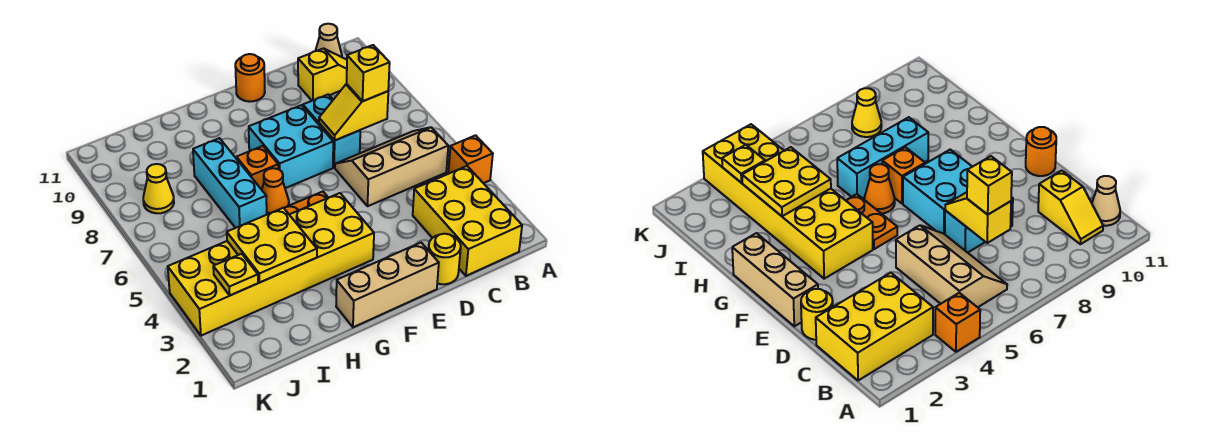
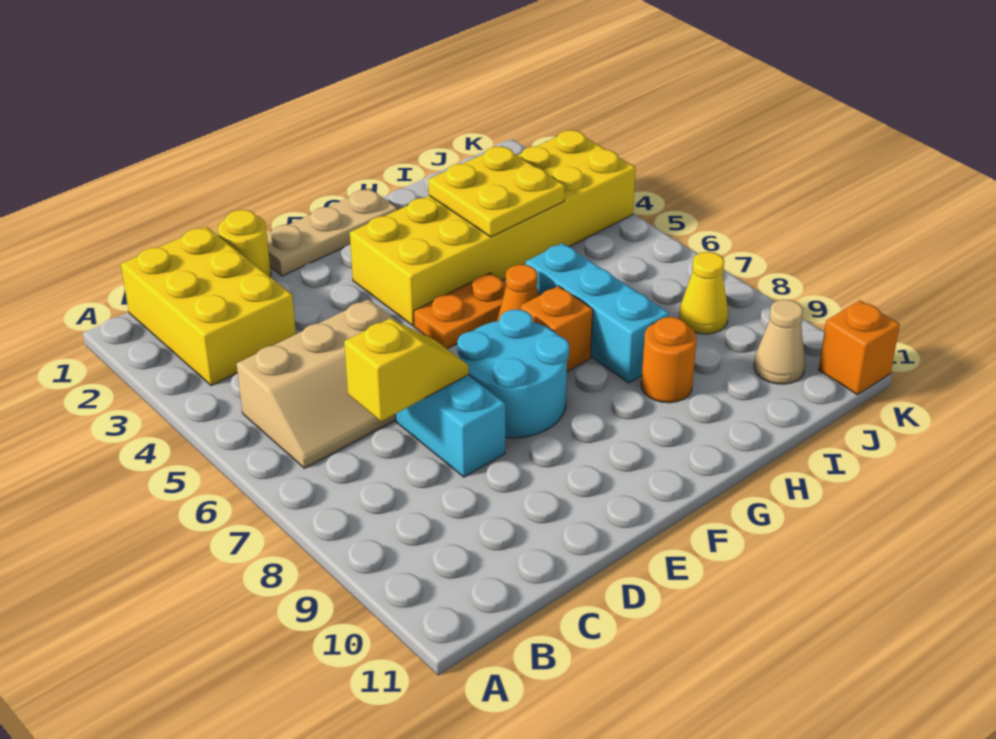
orange 1x1 brick [448,135,493,183] -> orange 1x1 brick moved to [819,301,900,395]
yellow 1x2 slope [298,48,347,101] -> none
tan 1x1 cone [316,24,342,57] -> tan 1x1 cone moved to [754,300,806,384]
yellow 1x1 brick [347,45,390,101] -> none
tan 1x3 brick [336,243,439,327] -> tan 1x3 plate [267,188,397,276]
cyan 2x2 brick [249,105,333,188] -> cyan 2x2 round brick [457,310,569,438]
orange 1x1 round brick [235,54,265,102] -> orange 1x1 round brick moved to [641,317,697,403]
yellow 1x1 plate [213,254,258,295] -> none

